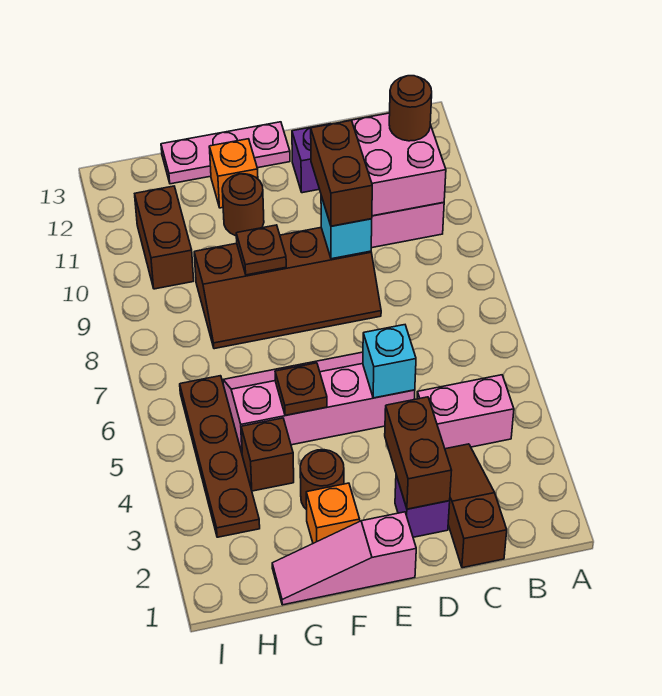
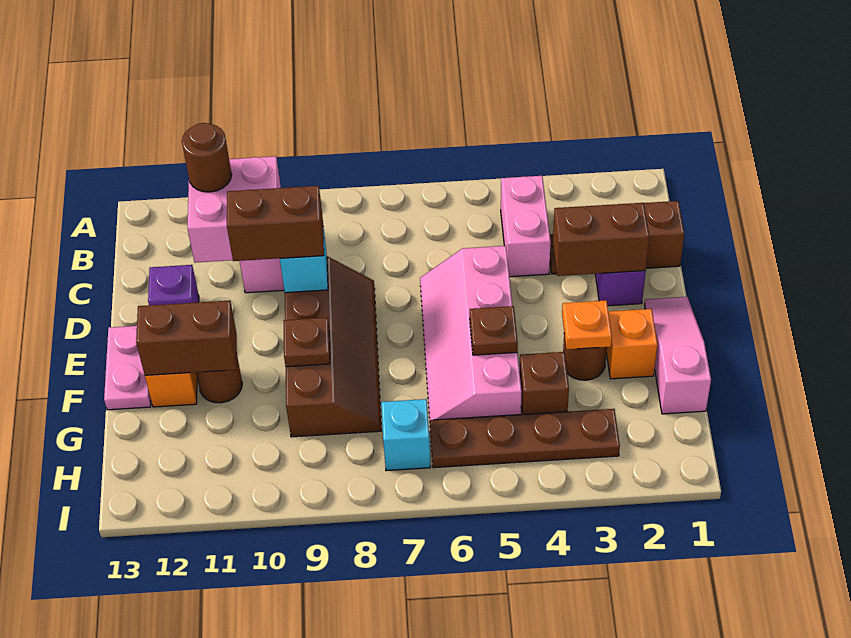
cyan 1x1 brick [363,325,416,398] -> cyan 1x1 brick moved to [381,399,431,471]
pink 1x3 slope [272,512,416,605] -> pink 1x3 slope turned to [644,297,711,414]
pink 1x3 plate [161,122,290,184] -> pink 1x2 plate [104,326,151,410]
none -> orange 1x1 plate [562,300,612,349]
brown 1x2 brick [135,186,194,289] -> brown 1x2 brick moved to [136,301,237,375]

